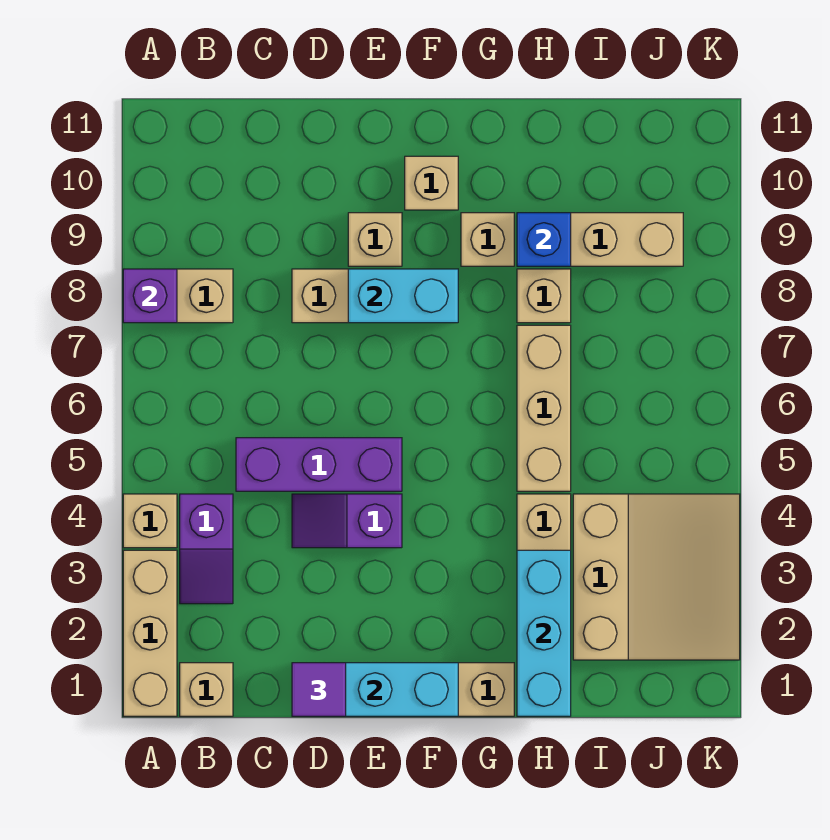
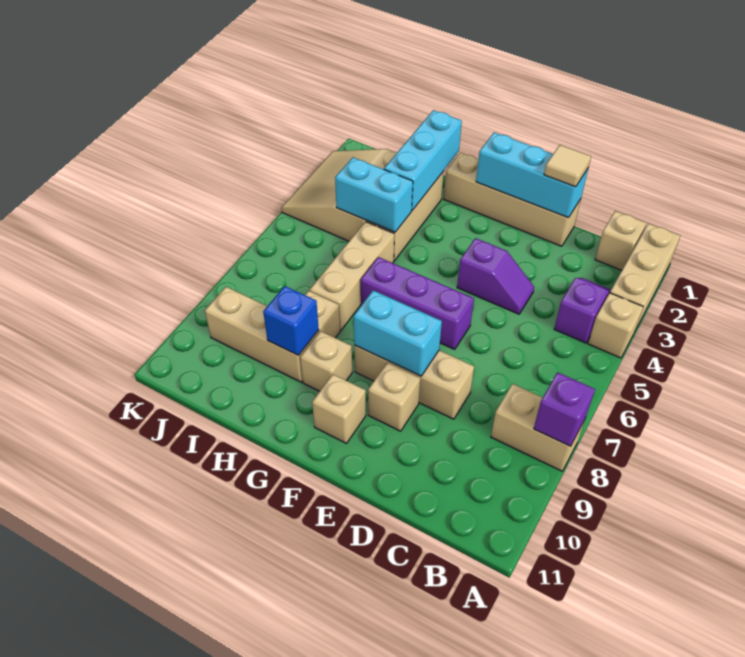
purple 1x3 brick [236,438,402,491] -> purple 1x3 brick moved to [361,257,474,349]
purple 1x1 tile [292,663,346,716] -> tan 1x1 tile [544,145,591,187]
none -> cyan 1x2 brick [335,157,413,232]

